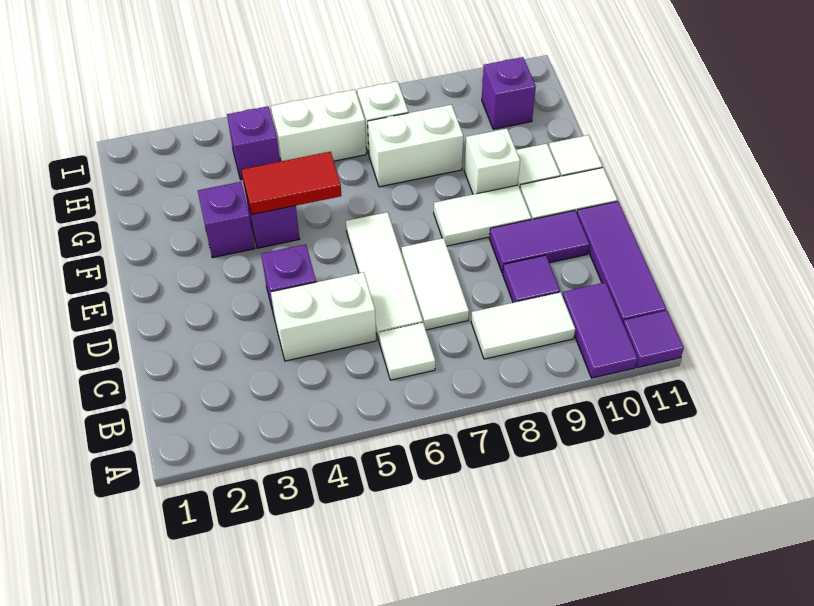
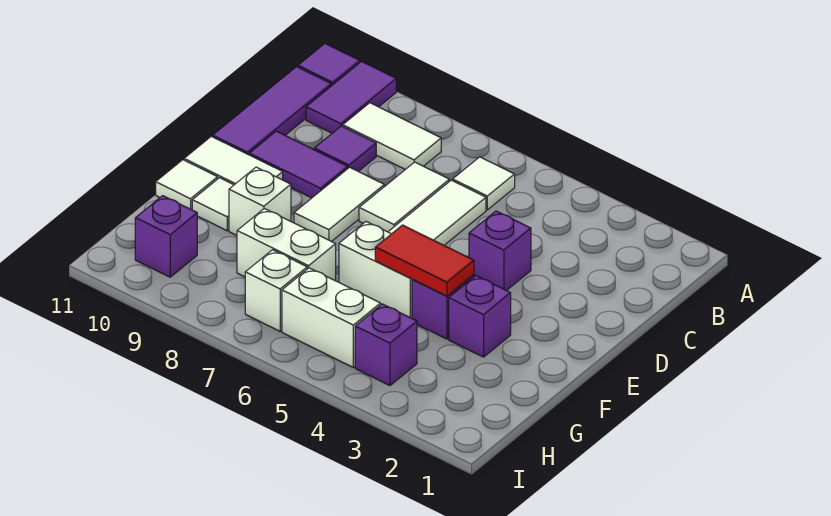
white 1x2 brick [271,272,376,361] -> white 1x2 brick moved to [339,222,412,318]
white 1x2 tile [434,185,531,246] -> white 1x2 tile turned to [294,167,384,242]

